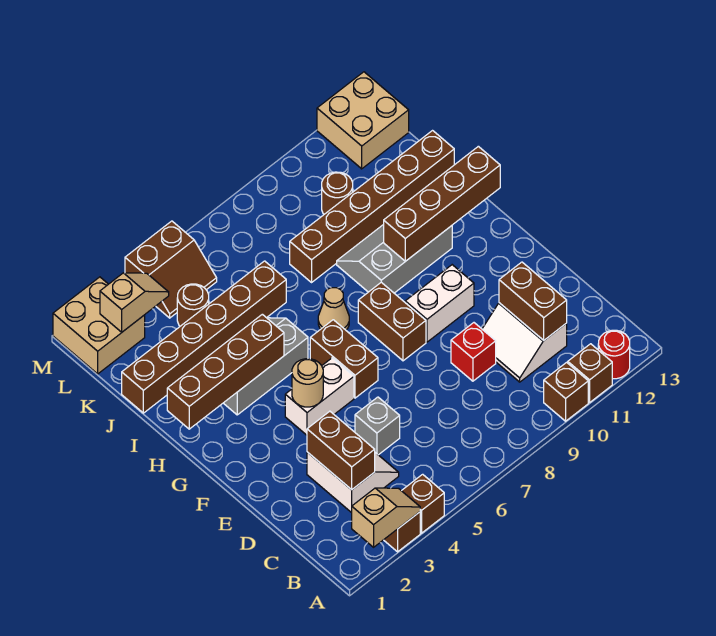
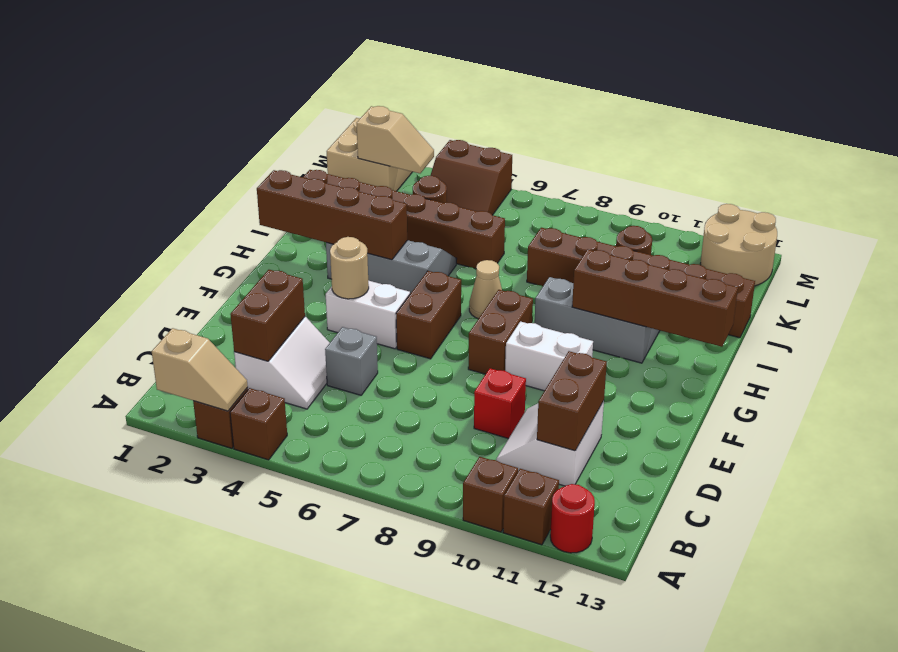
tan 2x2 brick [317,72,409,169] -> tan 2x2 round brick [700,204,777,286]

